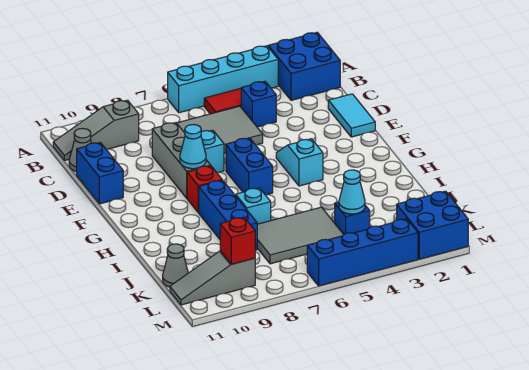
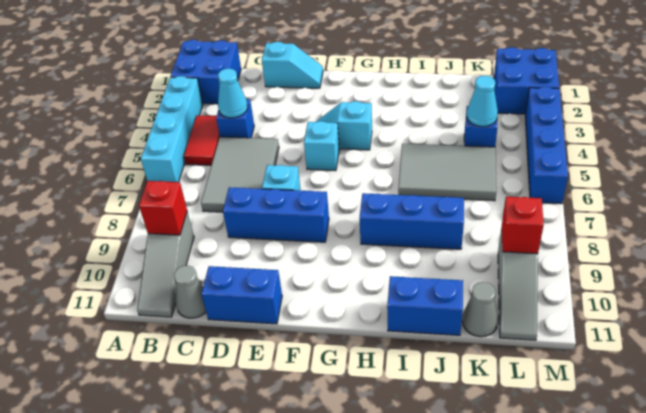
cyan 1x2 tile [328,94,375,137] -> cyan 1x2 slope [262,42,323,88]
grey 1x3 brick [152,123,211,198] -> blue 1x3 brick [223,187,329,242]
blue 1x2 brick [226,138,273,195] -> blue 1x2 brick moved to [387,276,463,335]
cyan 1x1 cone [180,125,206,169] -> cyan 1x1 cone moved to [218,68,248,118]
red 1x1 brick [187,166,222,212] -> red 1x1 brick moved to [139,181,187,235]
cyan 1x1 brick [236,188,271,224] -> cyan 1x1 brick moved to [304,121,339,171]
grey 2x3 tile [257,207,344,264] -> grey 2x3 tile turned to [398,144,496,201]

